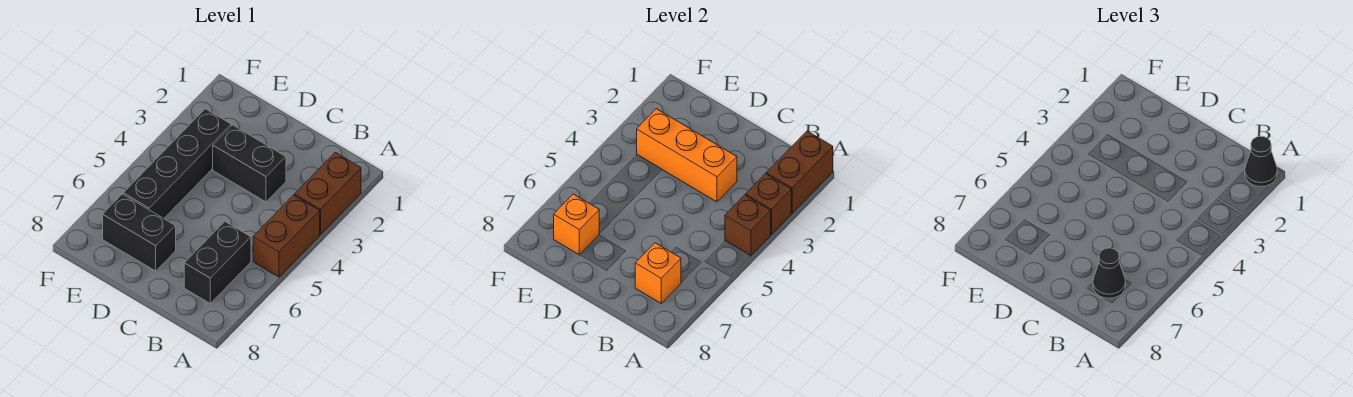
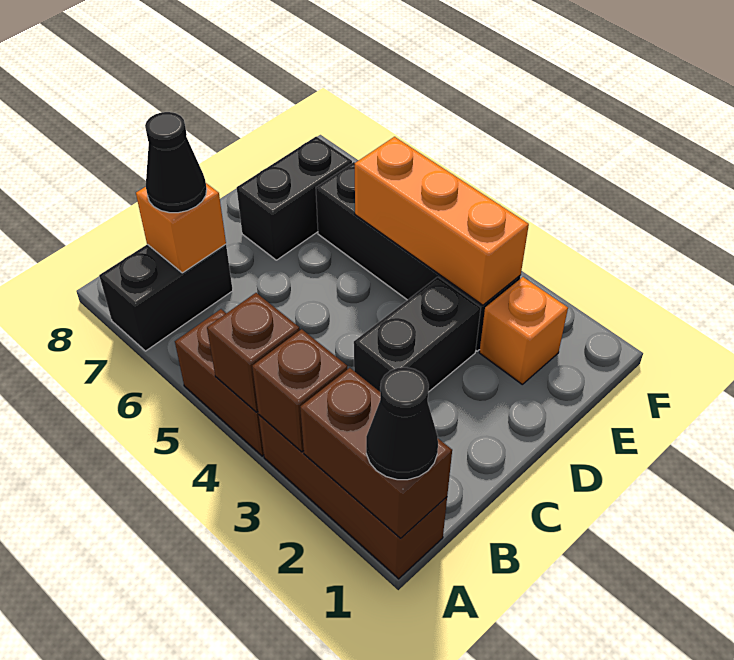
brown 1x2 brick [295,152,361,234] -> brown 1x3 brick [259,415,447,579]
black 1x2 brick [184,222,251,303] -> black 1x2 brick turned to [99,244,233,351]
orange 1x3 brick [637,109,737,202] -> orange 1x3 brick turned to [355,137,529,305]
orange 1x1 brick [554,194,599,255] -> orange 1x1 brick moved to [479,277,568,384]

